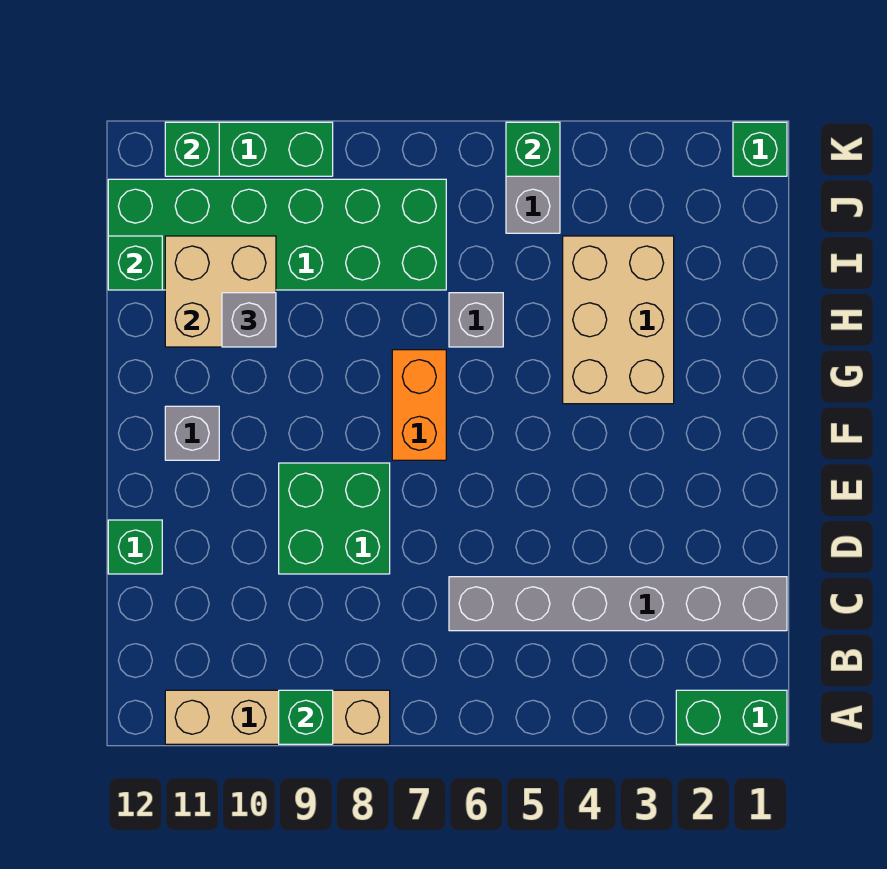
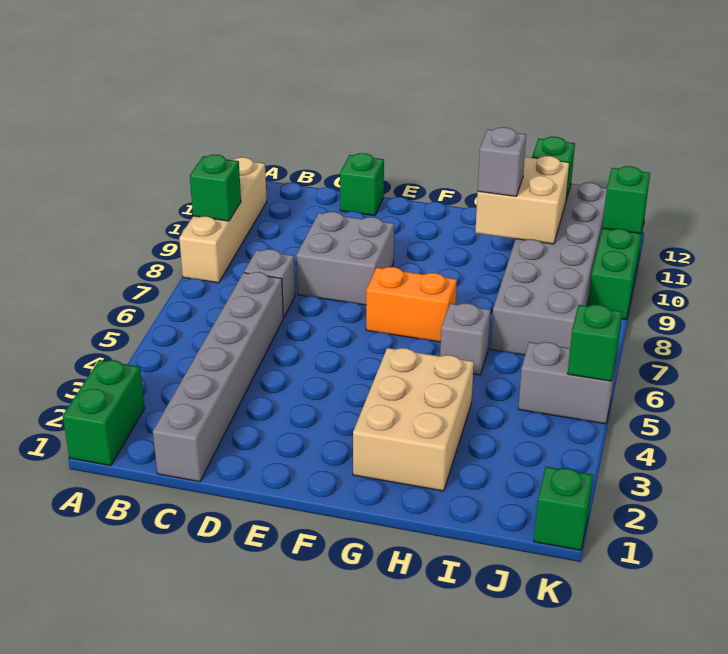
green 2x2 brick [279,463,390,574] -> grey 2x2 brick [296,212,394,305]
grey 1x1 brick [165,406,219,460] -> grey 1x1 brick moved to [244,249,295,318]
tan 2x3 brick [563,236,674,404] -> tan 2x3 brick turned to [353,348,474,491]
green 2x6 brick [108,179,446,290] -> grey 2x6 brick [491,183,607,355]

